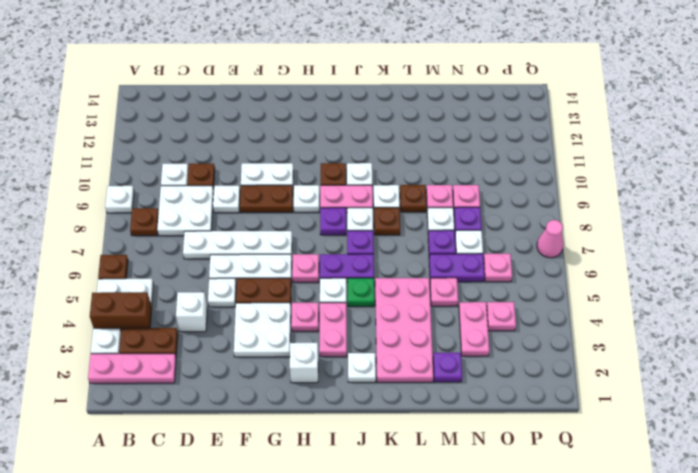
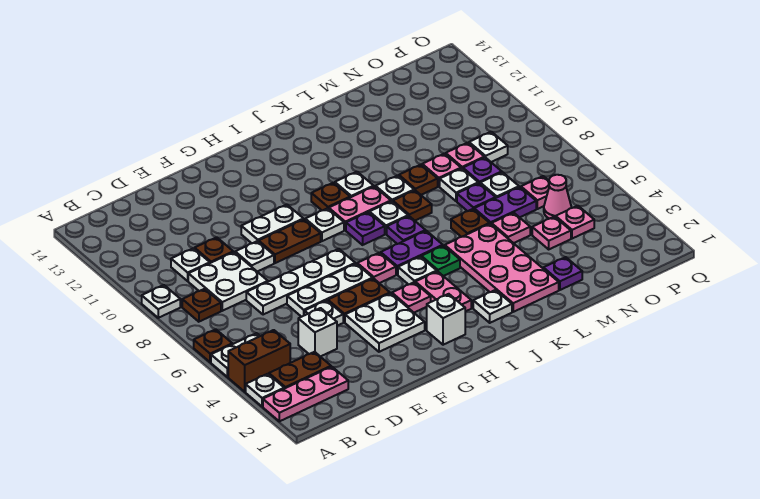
none -> brown 1x1 plate [451,209,490,237]
pink 1x2 plate [459,302,489,356] -> pink 1x1 plate [532,217,571,249]
none -> white 1x1 plate [469,132,508,162]
pink 1x1 cone [537,220,563,258] -> pink 1x1 cone moved to [544,175,572,219]

